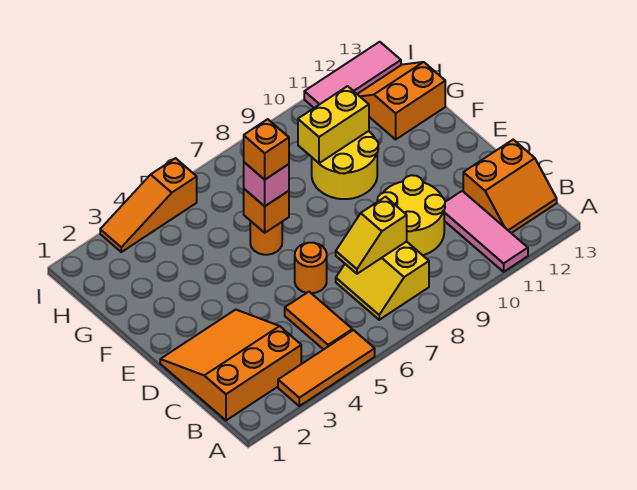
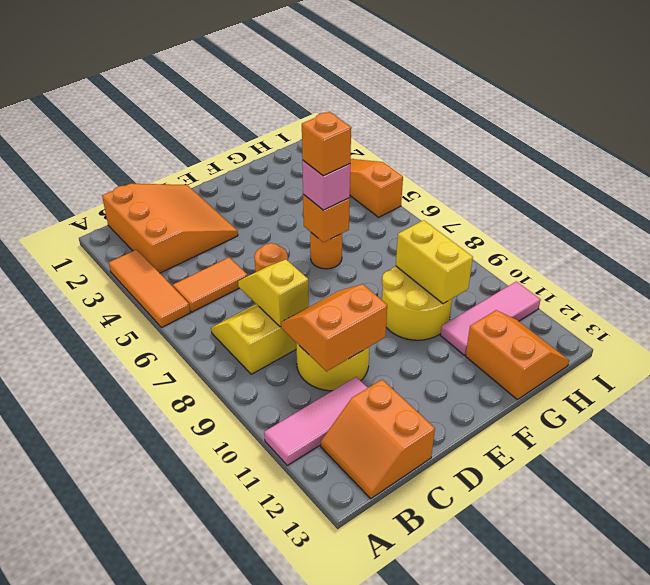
none -> orange 2x2 slope [281,284,387,371]
pink 1x3 tile [304,42,401,108] -> pink 1x3 tile turned to [440,281,541,355]

